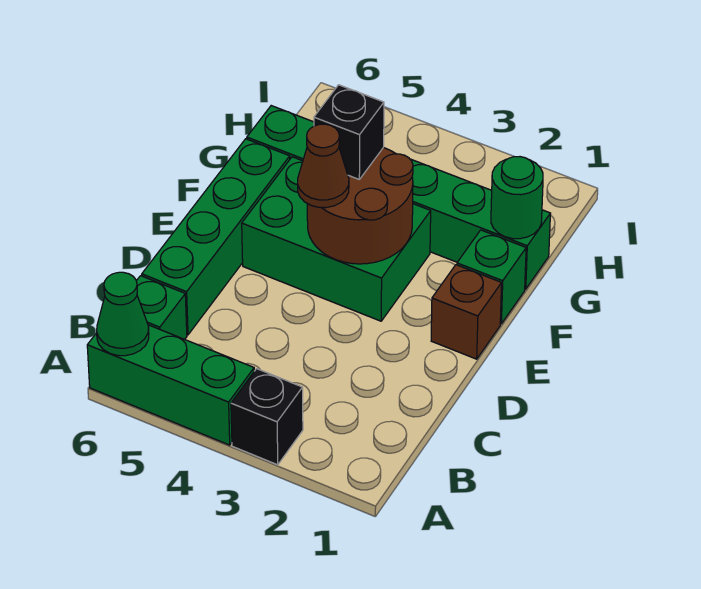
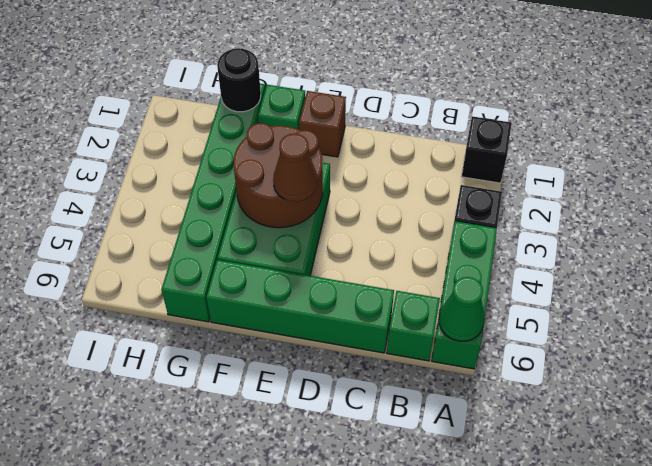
black 1x1 brick [314,85,384,179] -> black 1x1 brick moved to [462,116,512,183]
green 1x1 round brick [491,157,543,239] -> black 1x1 round brick [217,48,261,112]

